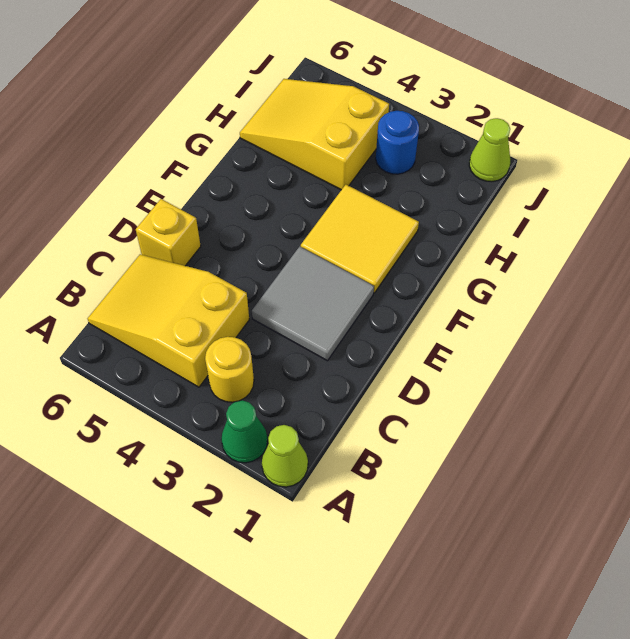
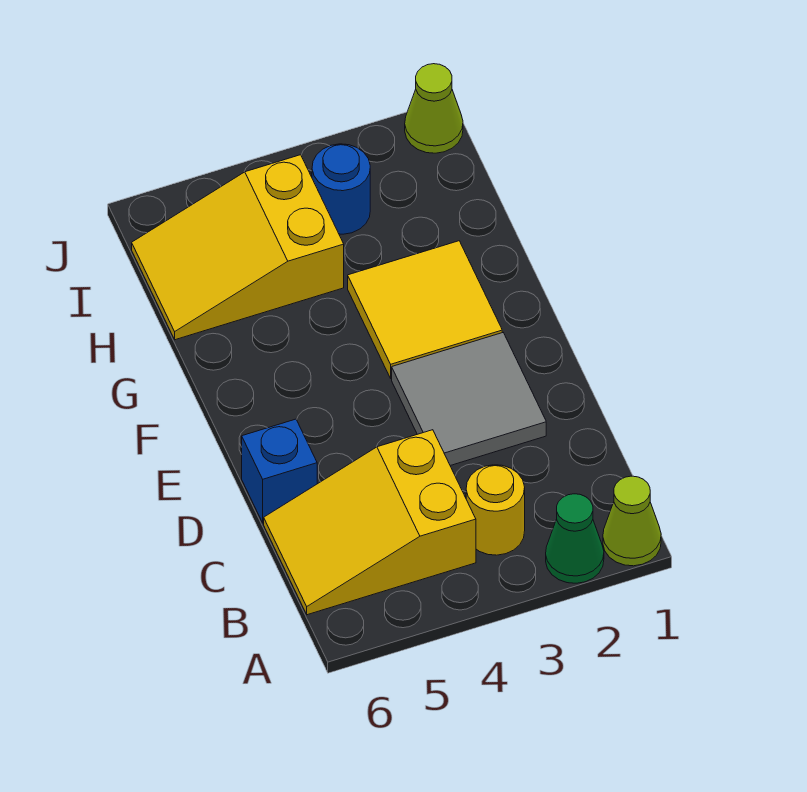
yellow 1x1 brick [136,199,201,266] -> blue 1x1 brick [242,419,317,523]

